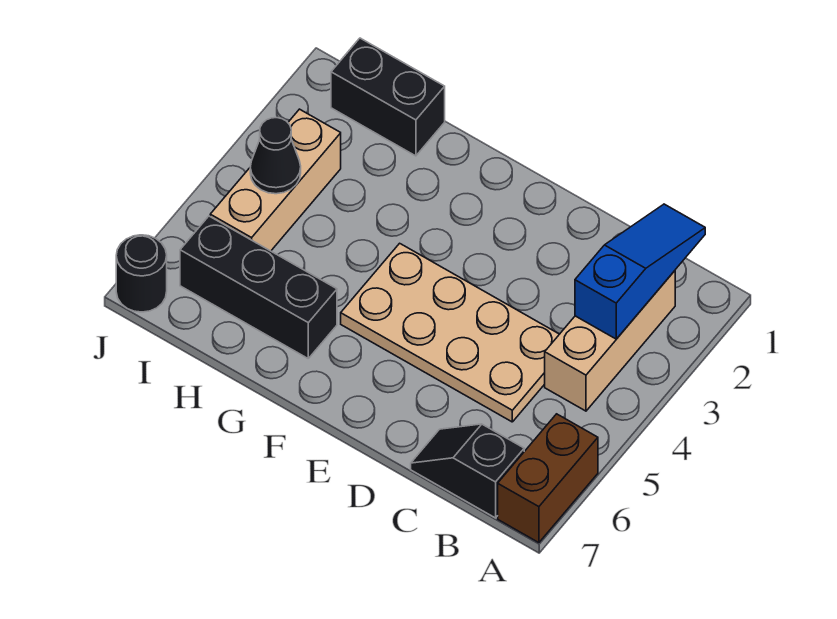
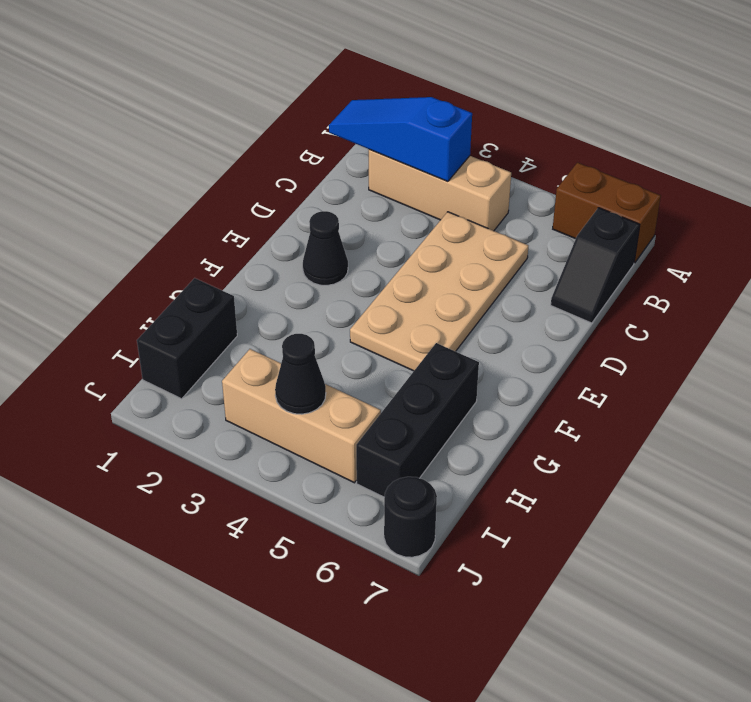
none -> black 1x1 cone [303,211,348,285]

